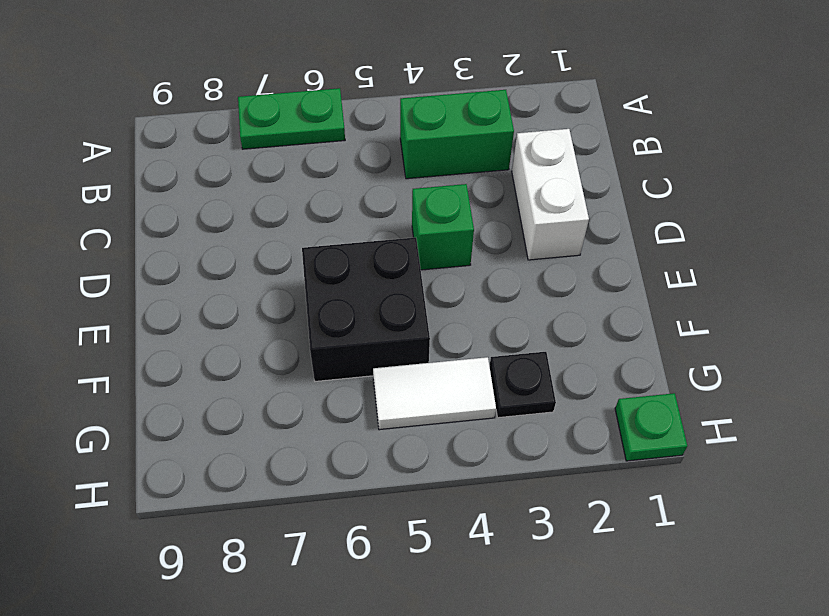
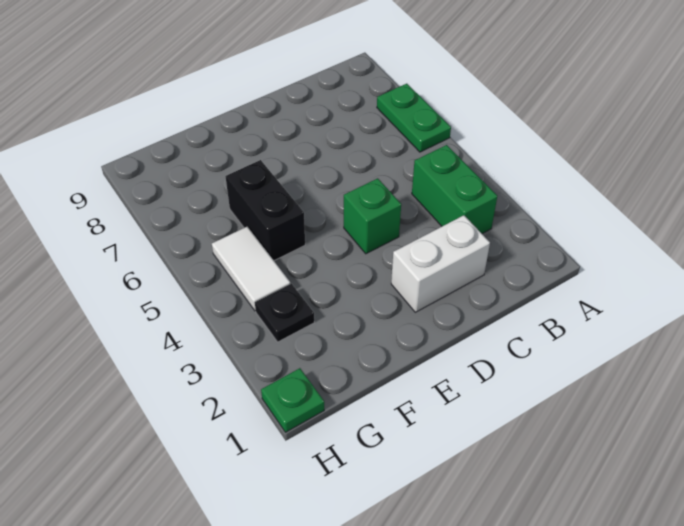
black 2x2 brick [302,237,430,381] -> black 1x2 brick [226,160,305,260]

